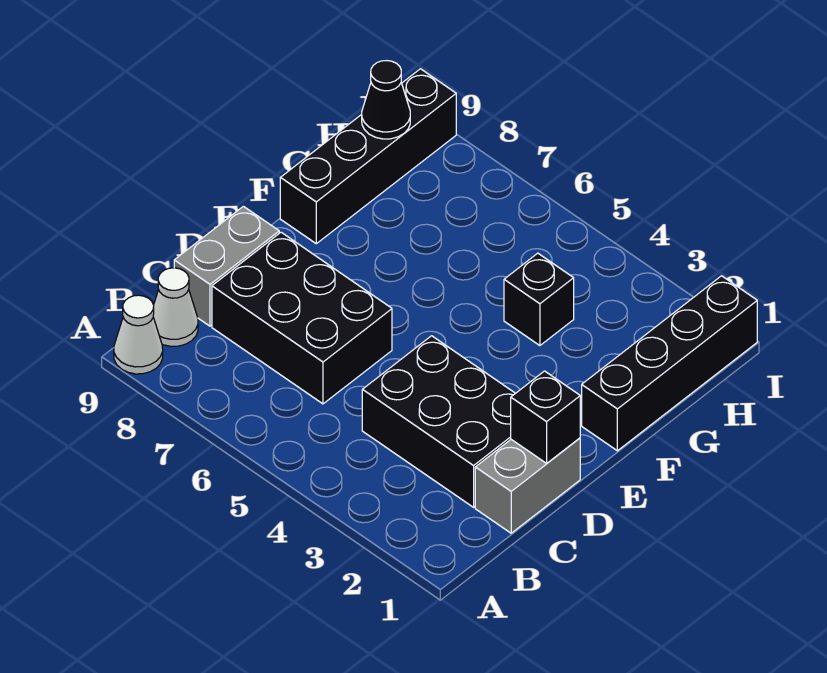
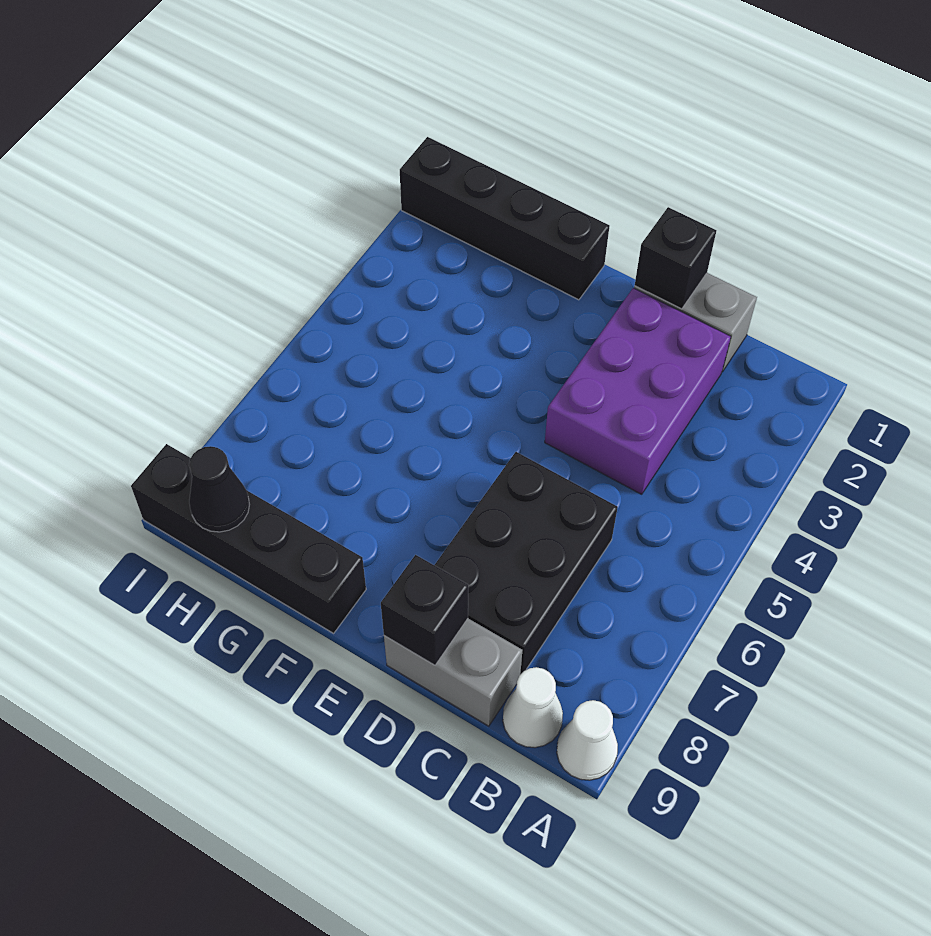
black 2x3 brick [362,336,515,507] -> purple 2x3 brick [545,288,731,494]
black 1x1 brick [504,253,574,346] -> black 1x1 brick moved to [381,555,468,665]

